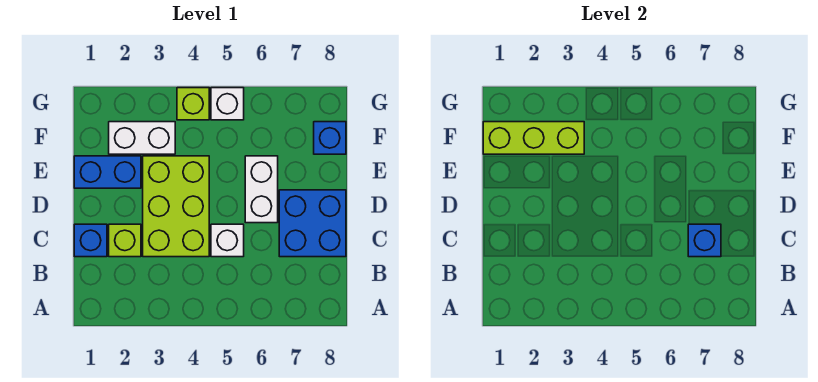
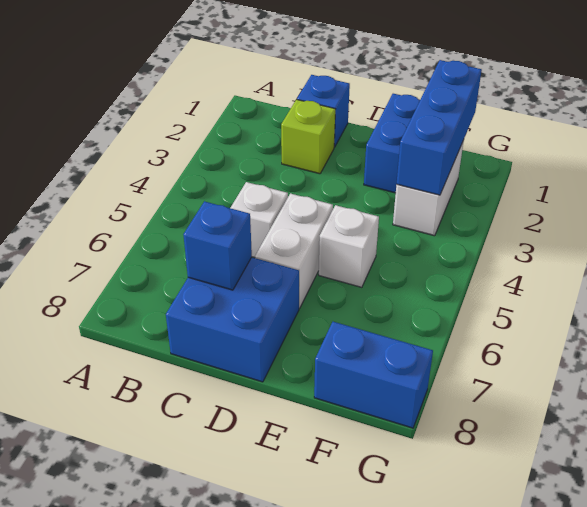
lime 2x3 brick [143,156,209,257] -> none
white 1x2 brick [245,156,278,223] -> white 1x2 brick turned to [255,193,333,308]
lime 1x3 brick [483,122,584,154] -> blue 1x3 brick [397,60,482,195]
blue 1x1 brick [314,122,346,154] -> blue 1x2 brick [314,322,433,428]
lime 1x1 brick [177,88,209,120] -> none
white 1x1 brick [211,88,244,120] -> white 1x1 brick moved to [319,205,379,287]

